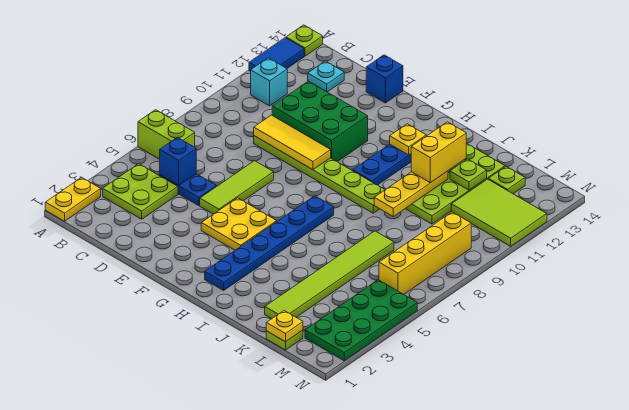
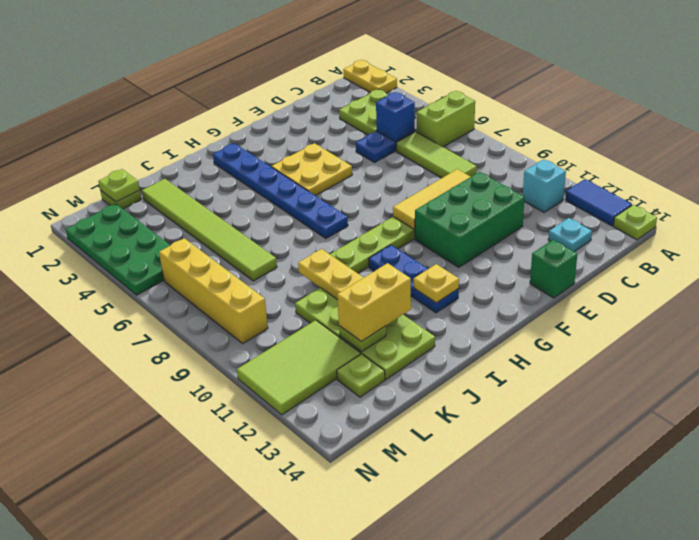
lime 1x3 tile [200,161,274,214] -> lime 1x3 tile moved to [396,132,477,178]
blue 1x1 brick [366,55,403,103] -> green 1x1 brick [530,240,577,298]
yellow 1x2 brick [411,122,466,183] -> yellow 1x2 brick turned to [337,263,411,342]
yellow 1x1 plate [266,311,303,342] -> lime 1x1 plate [99,169,140,202]

